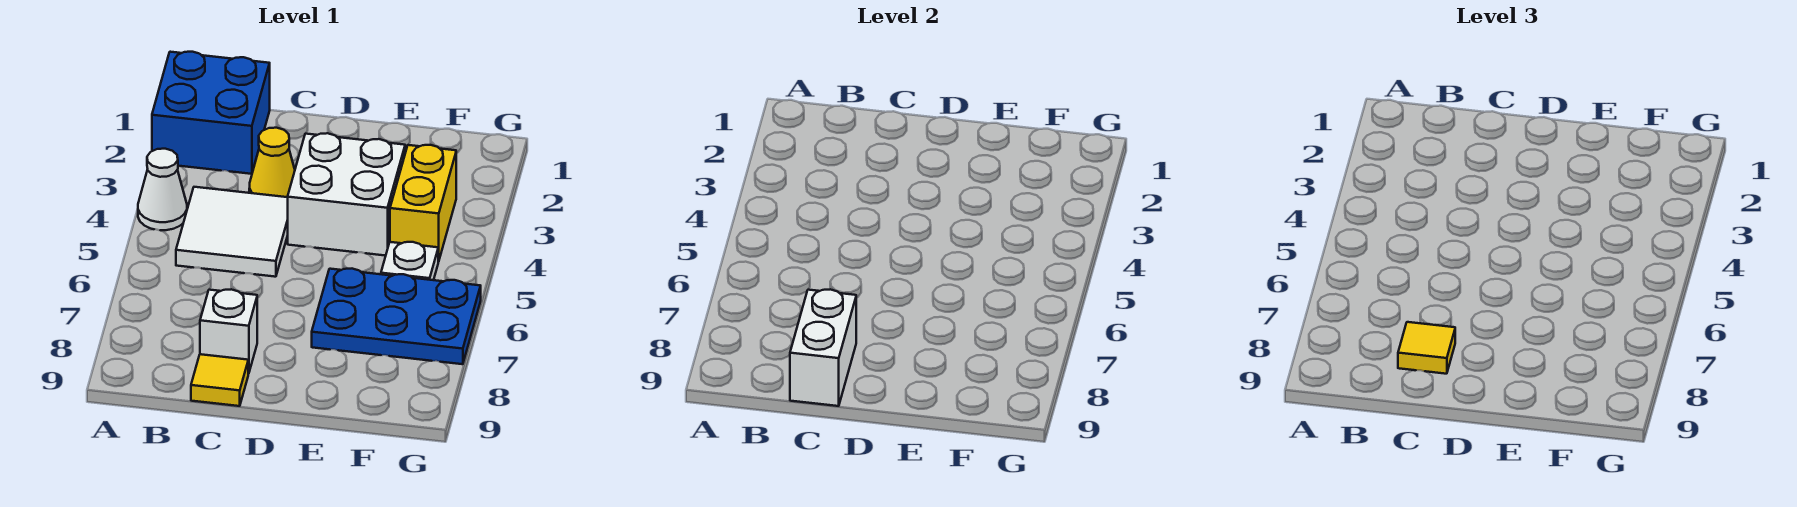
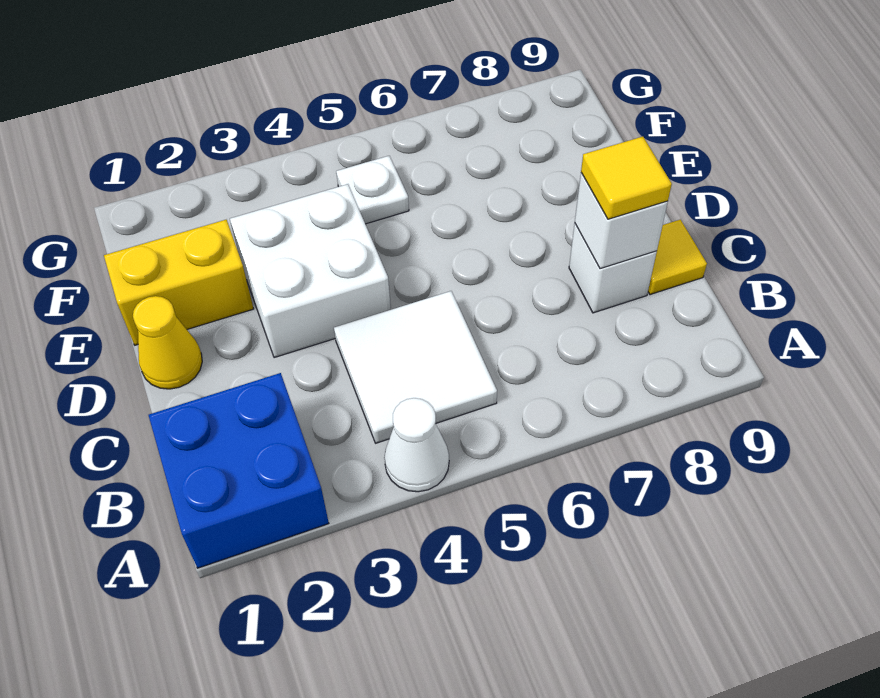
yellow 1x1 cone [249,128,295,197] -> yellow 1x1 cone moved to [133,296,202,389]
white 1x2 brick [790,289,856,406] -> white 1x1 brick [575,173,668,269]
blue 2x3 plate [312,269,481,364] -> none
yellow 1x2 brick [390,145,456,261] -> yellow 1x2 brick moved to [104,220,254,345]

